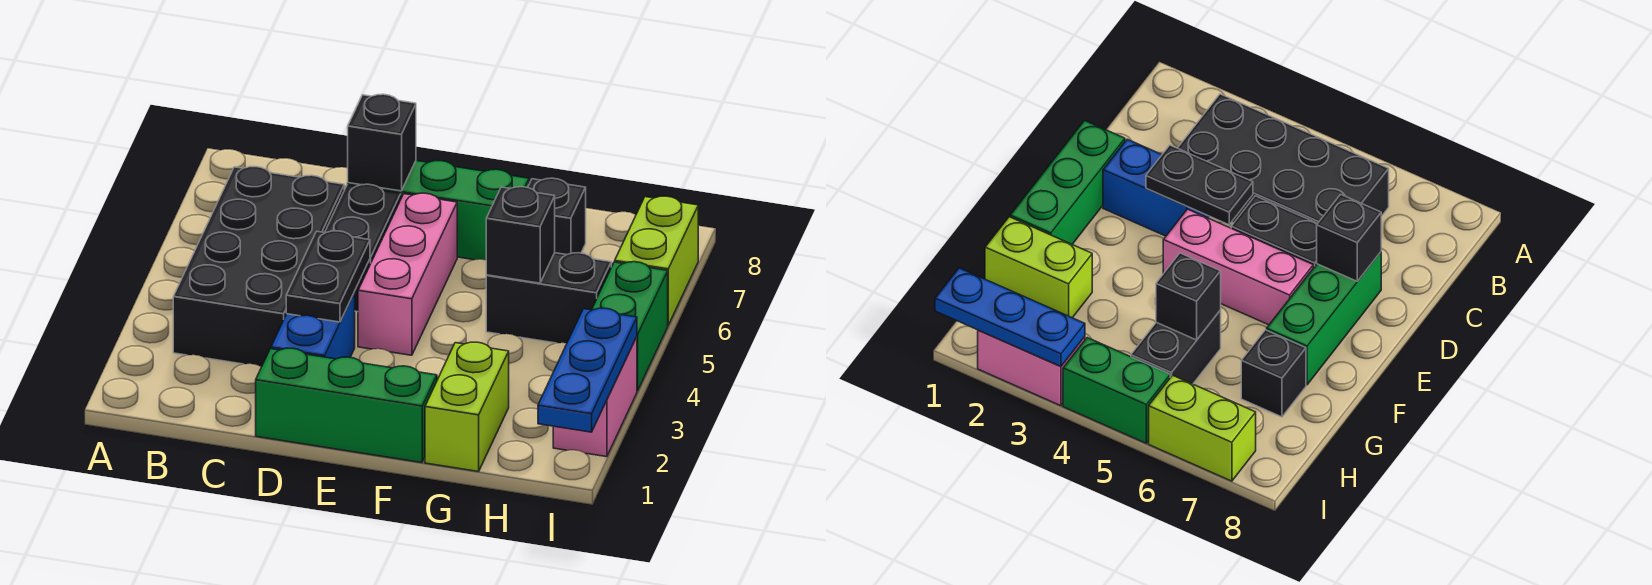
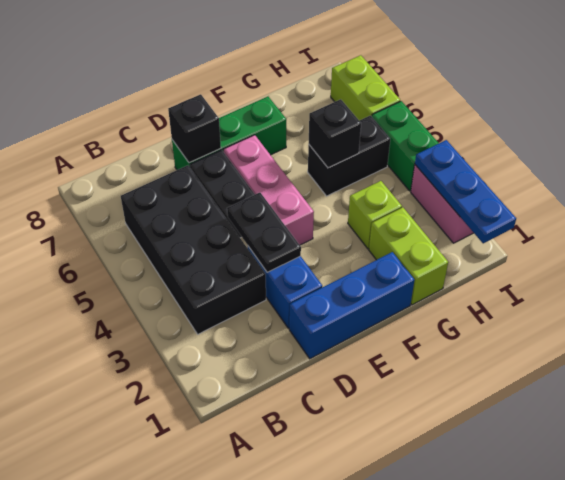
green 1x3 brick [256,348,437,463] -> blue 1x3 brick [289,252,414,359]
none -> lime 1x1 brick [348,181,402,249]
black 1x1 brick [528,178,586,255] -> none

